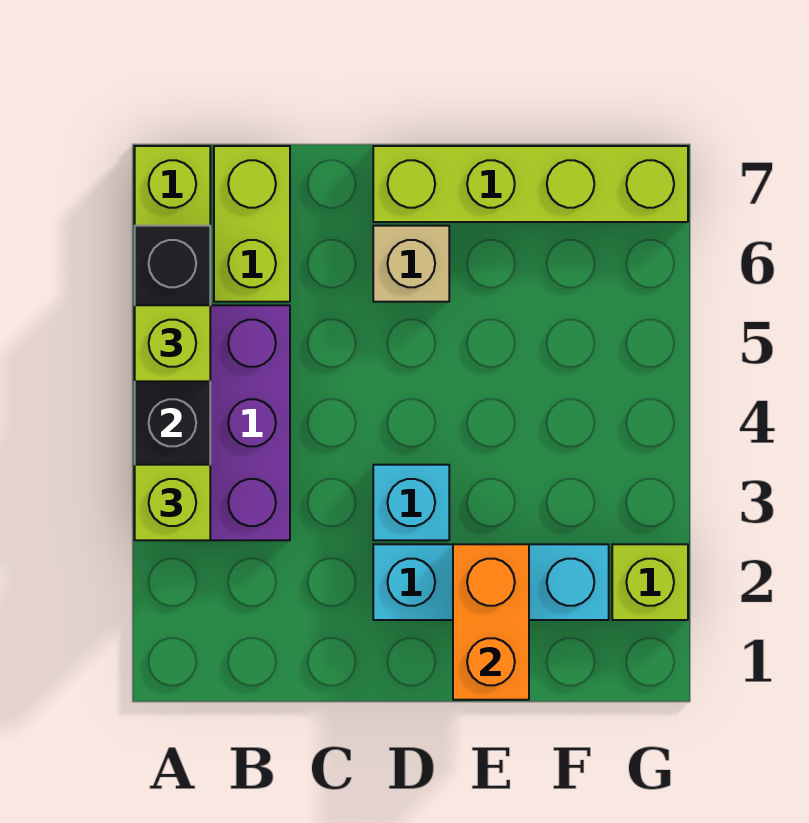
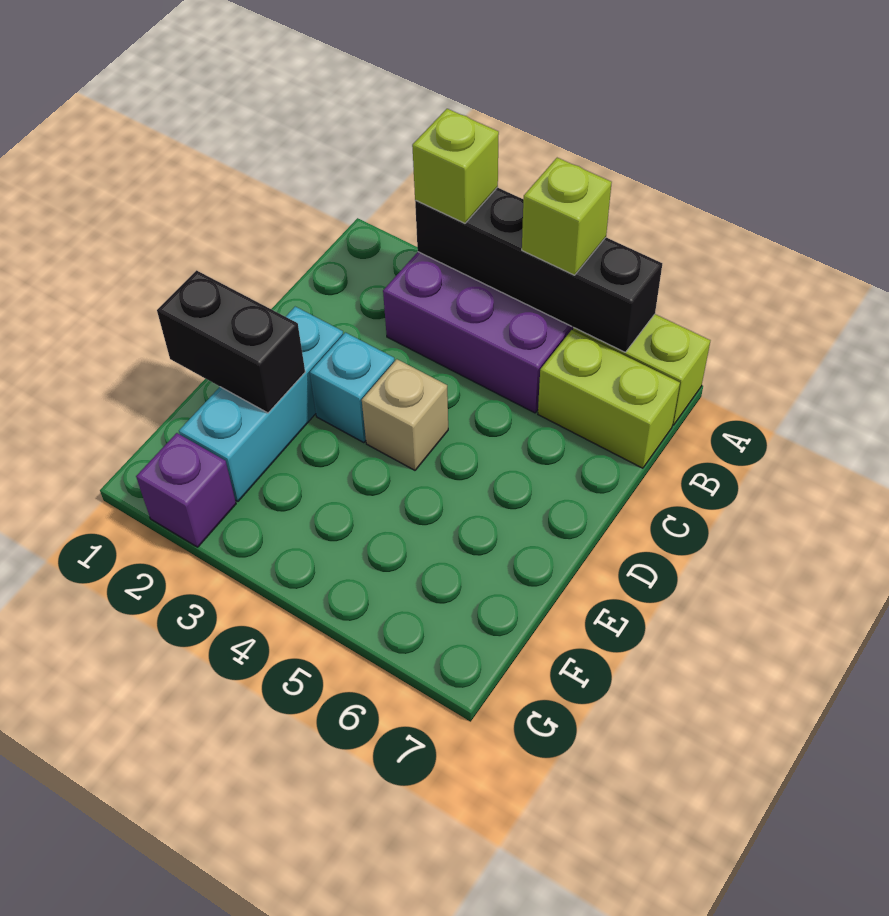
tan 1x1 brick [373,226,449,302] -> tan 1x1 brick moved to [362,359,448,470]
lime 1x4 brick [373,146,688,222] -> none
orange 1x2 brick [453,544,529,700] -> black 1x2 brick [157,270,305,413]
lime 1x1 brick [612,544,688,620] -> purple 1x1 brick [136,433,236,547]

